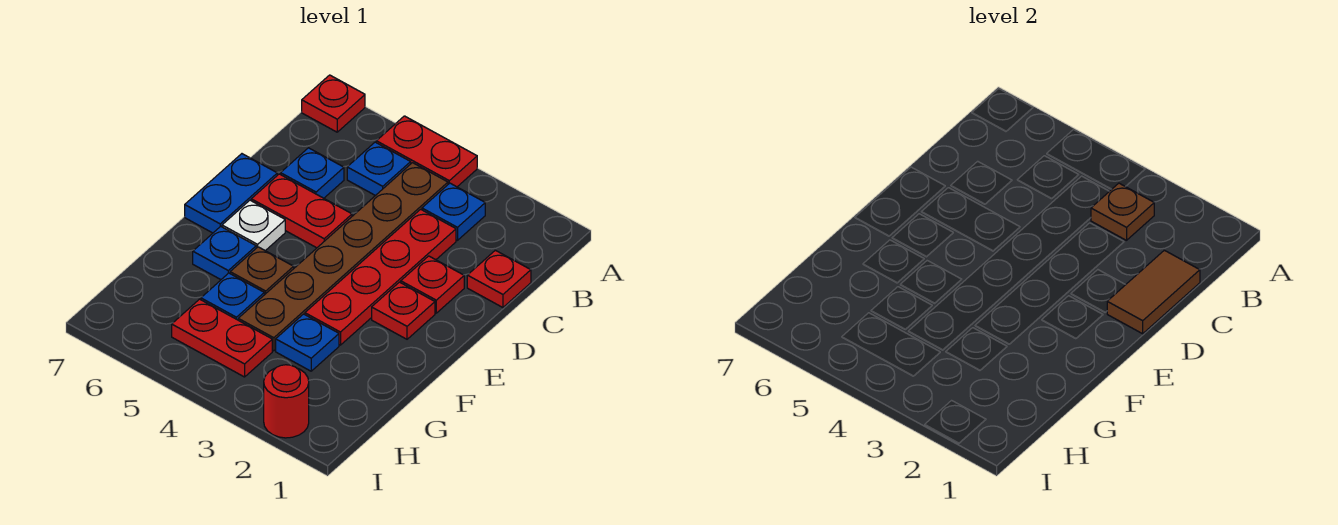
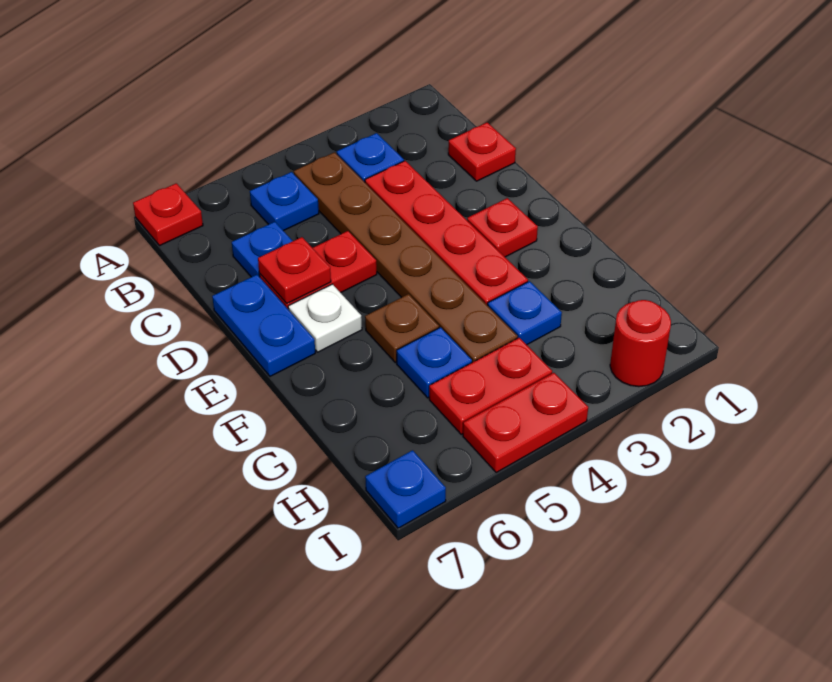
red 1x2 plate [376,116,477,187] -> red 1x2 plate moved to [463,373,588,473]
brown 1x1 plate [1091,183,1154,240] -> none
brown 1x2 tile [1107,250,1200,334] -> none
red 1x1 plate [401,256,464,313] -> red 1x1 plate moved to [258,237,331,303]
blue 1x1 plate [193,226,256,280] -> blue 1x1 plate moved to [365,450,446,528]

